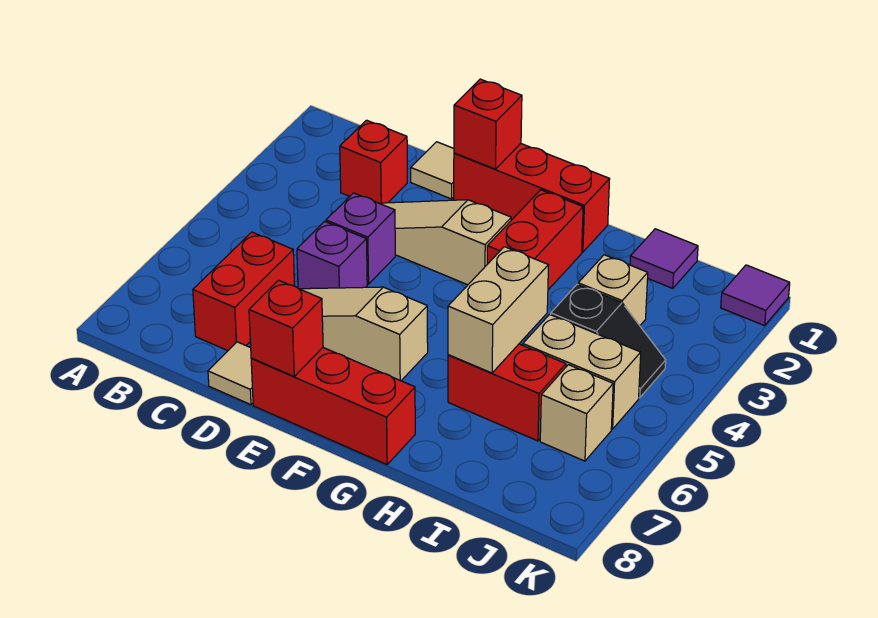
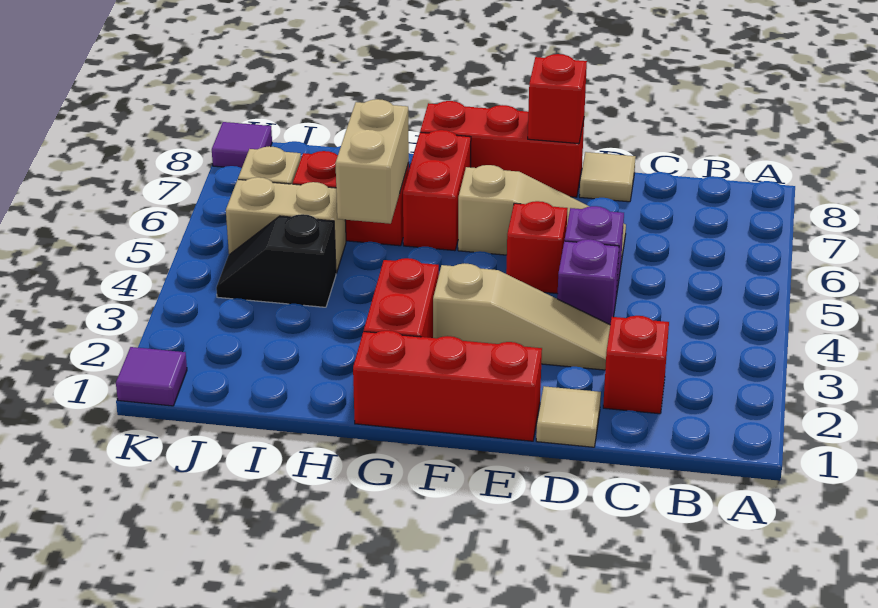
red 1x2 brick [193,232,295,351] -> red 1x2 brick moved to [403,130,471,251]
red 1x1 brick [454,79,522,169] -> red 1x1 brick moved to [506,201,568,294]
purple 1x1 tile [630,229,698,288] -> purple 1x1 tile moved to [212,122,272,168]
tan 1x1 brick [578,255,648,325] -> none

